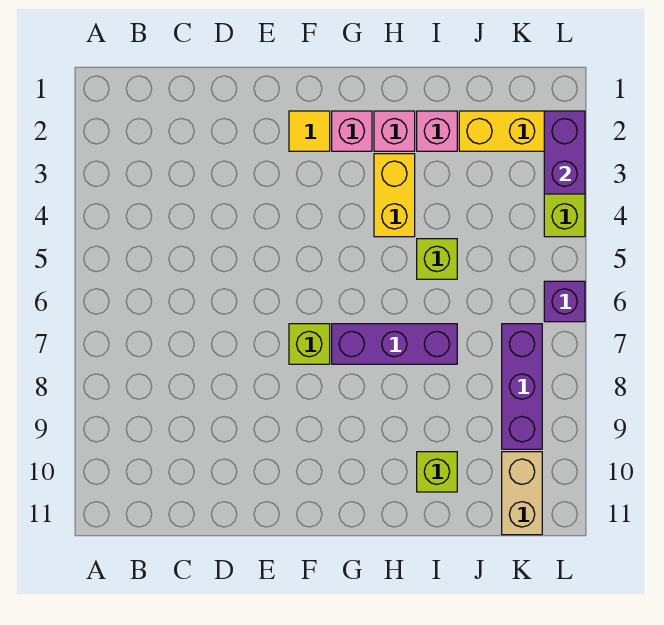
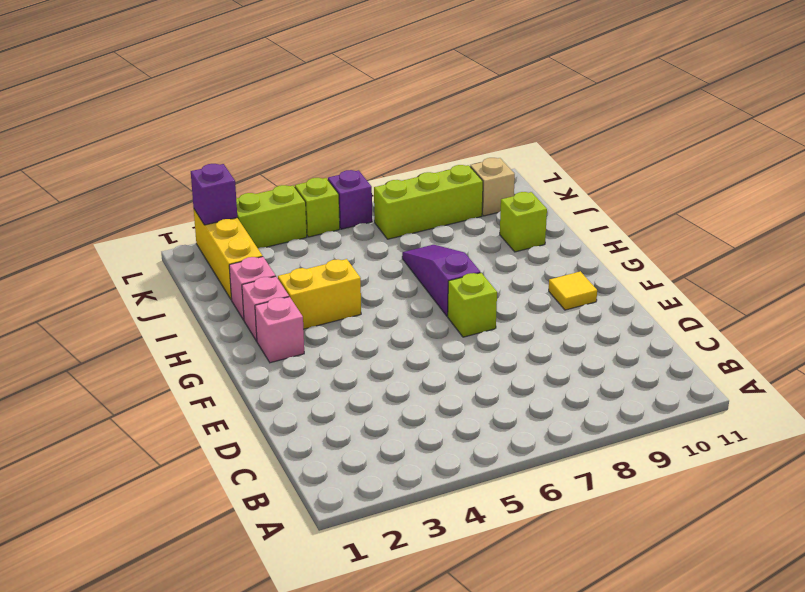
yellow 1x1 tile [289,111,330,151] -> yellow 1x1 tile moved to [549,271,597,310]
purple 1x3 brick [332,324,457,364] -> purple 1x3 slope [402,245,480,316]
lime 1x1 brick [417,239,457,279] -> lime 1x1 brick moved to [295,178,340,237]
purple 1x3 brick [502,324,542,449] -> lime 1x3 brick [374,165,483,239]
tan 1x2 brick [502,452,542,535] -> tan 1x1 brick [470,158,515,216]
purple 1x2 brick [544,111,585,194] -> purple 1x1 brick [191,164,237,225]

